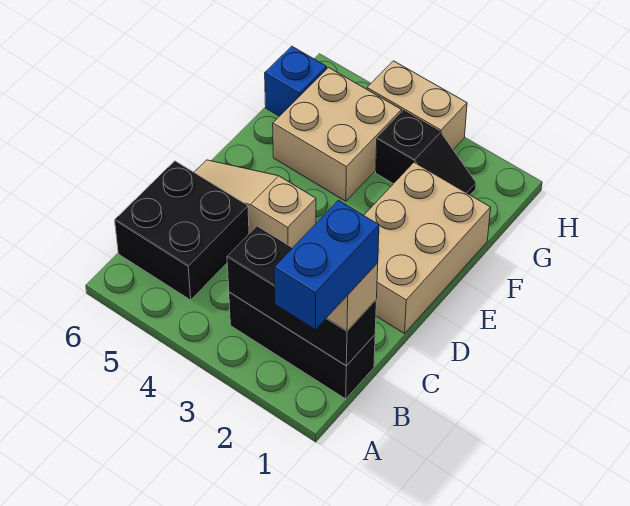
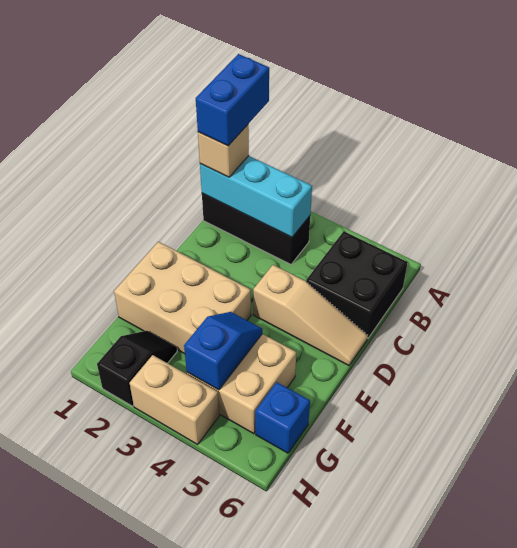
black 1x3 brick [227,226,376,366] -> cyan 1x3 brick [200,156,312,237]
tan 2x3 brick [364,163,491,333] -> tan 2x3 brick turned to [114,242,251,354]
none -> blue 1x2 slope [184,312,262,390]
black 1x2 slope [376,111,476,195] -> black 1x2 slope turned to [97,331,177,406]

